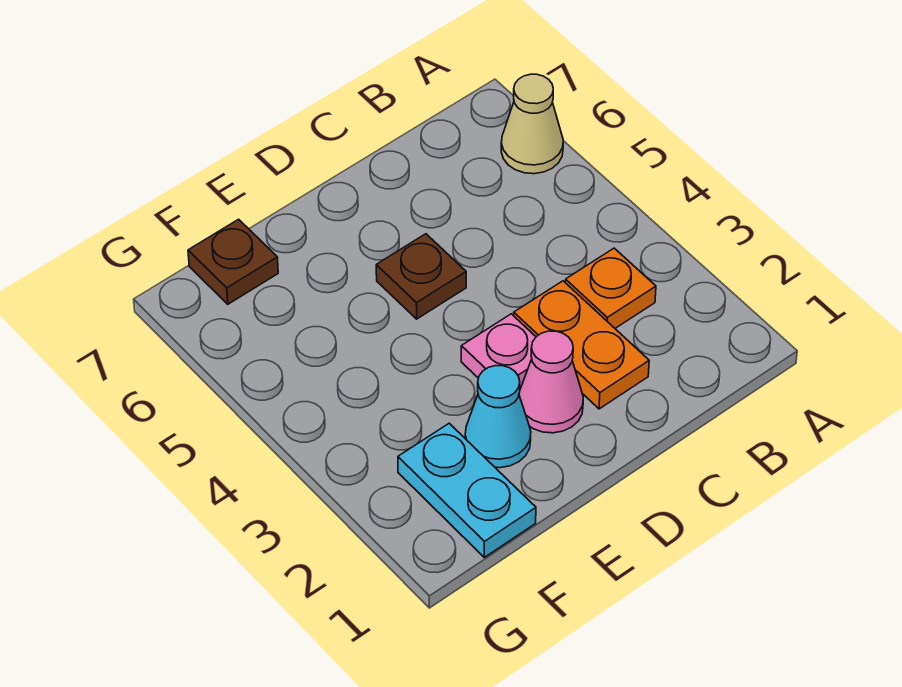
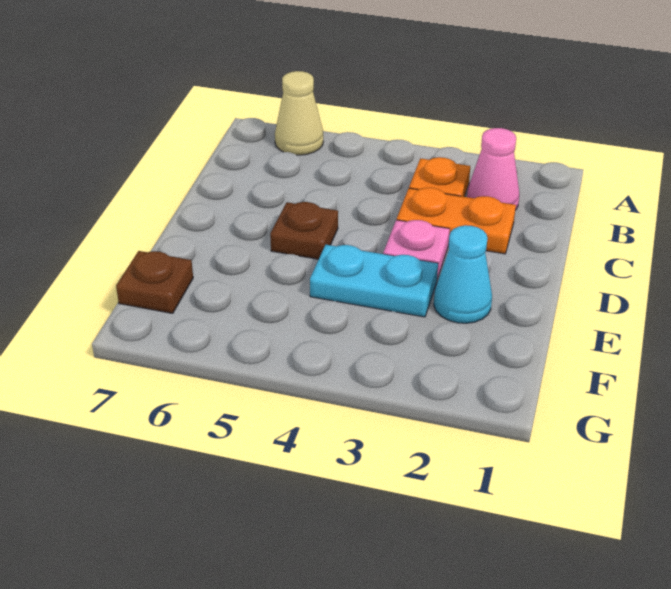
pink 1x1 cone [519,331,583,433] -> pink 1x1 cone moved to [467,128,519,210]
cyan 1x2 plate [398,423,536,557] -> cyan 1x2 plate moved to [310,245,438,317]

